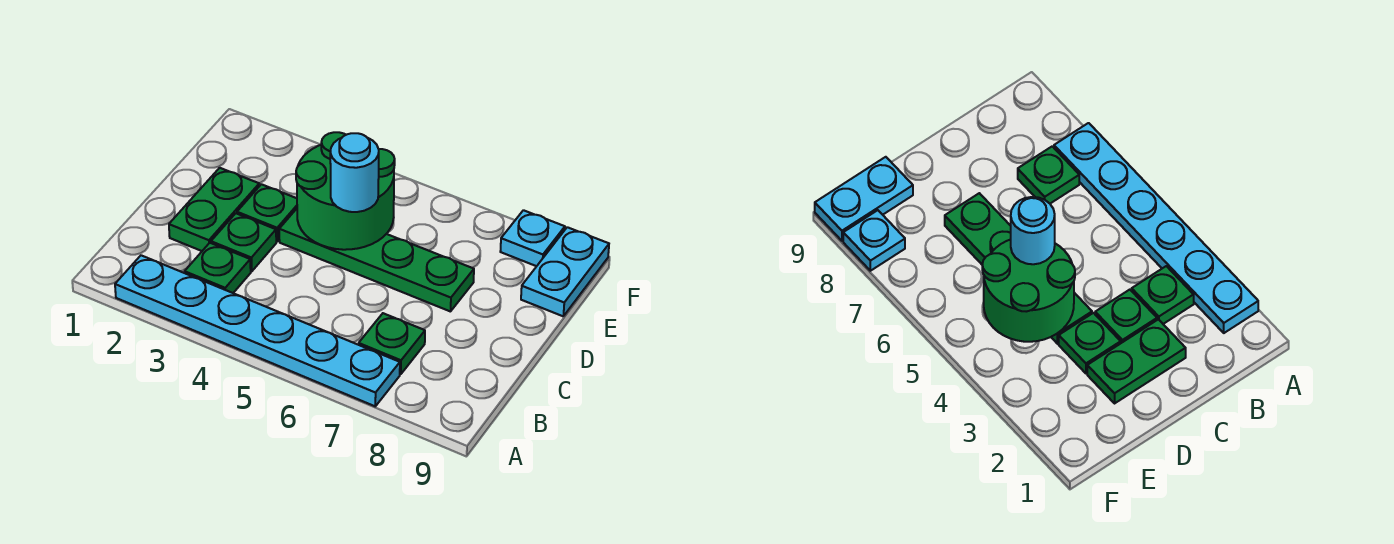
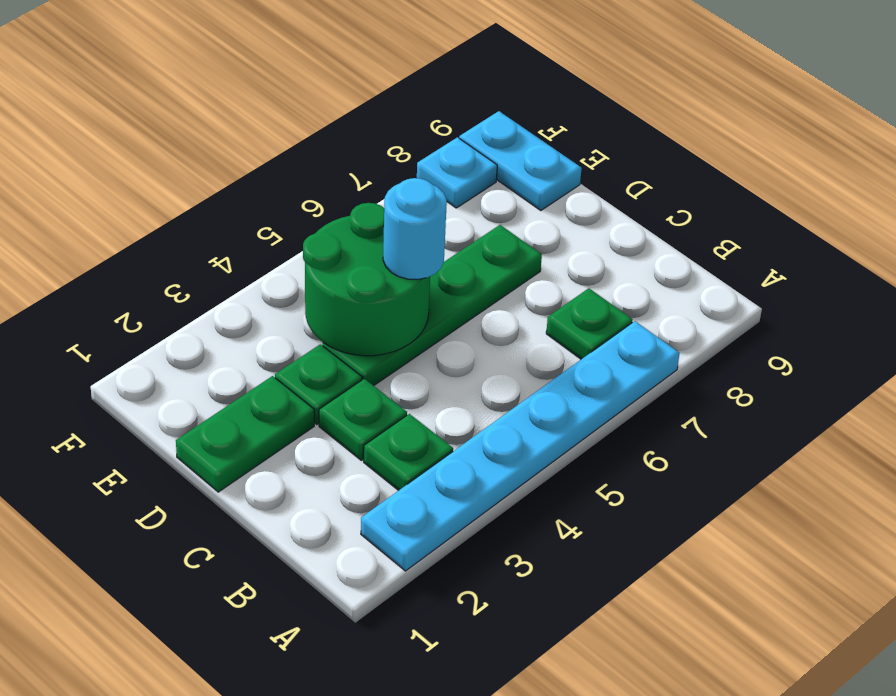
green 1x2 plate [169,168,259,251] -> green 1x2 plate turned to [176,376,314,492]

